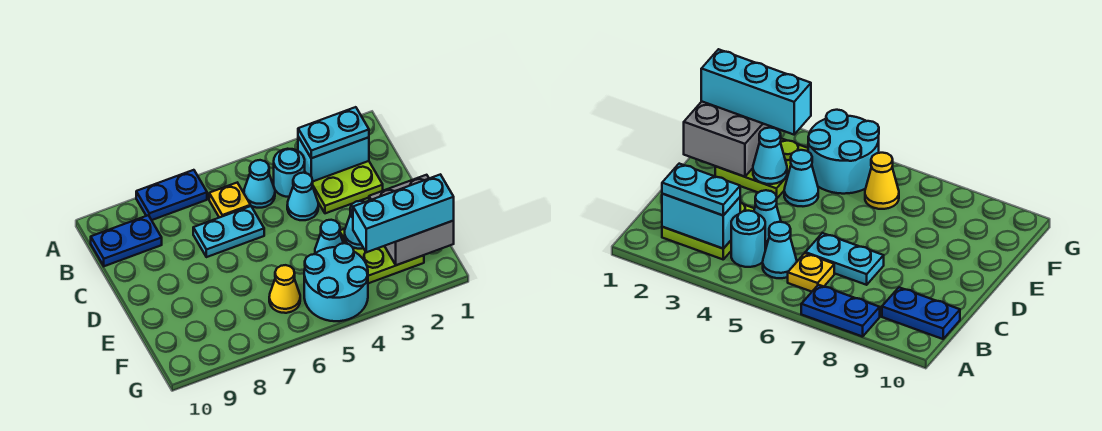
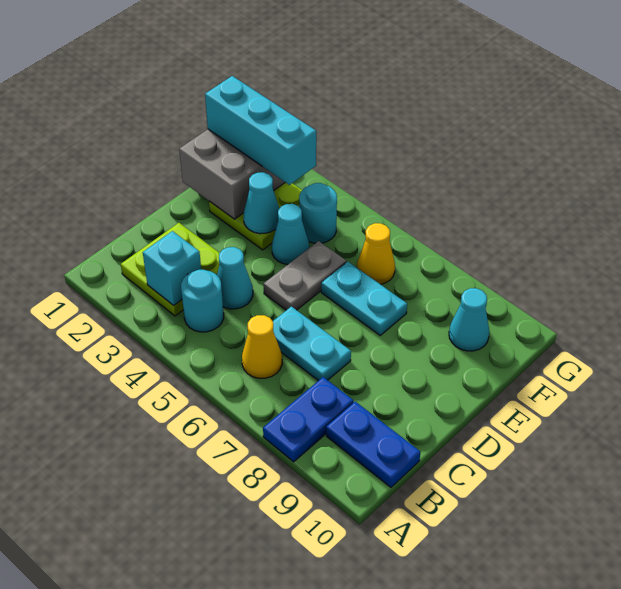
blue 1x2 plate [136,170,207,220] -> blue 1x2 plate turned to [263,377,354,462]
cyan 1x2 brick [298,137,369,181] -> cyan 1x1 brick [143,231,201,305]
cyan 1x2 plate [298,107,369,158] -> cyan 1x2 plate moved to [321,262,407,335]
cyan 1x1 cone [244,160,275,208] -> cyan 1x1 cone moved to [449,288,489,351]
yellow 1x1 plate [209,183,251,218] -> yellow 1x1 cone [242,315,282,378]
none -> grey 1x2 plate [264,241,346,310]
cyan 2x2 round brick [304,243,368,321] -> cyan 1x1 round brick [299,183,337,243]

